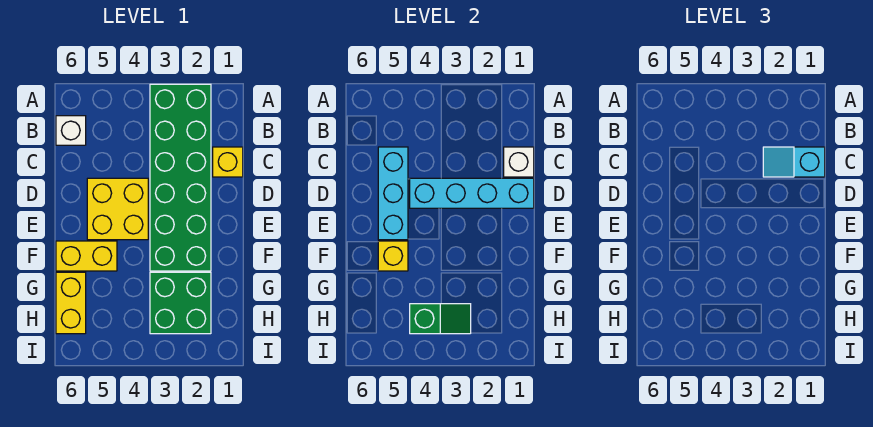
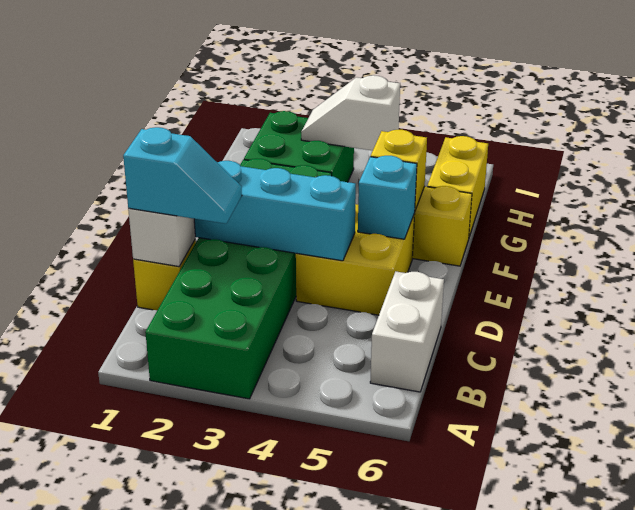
white 1x1 brick [56,116,86,145] -> white 1x2 brick [370,271,444,392]
cyan 1x3 brick [378,147,408,240] -> cyan 1x1 brick [358,156,417,239]
green 1x2 slope [410,304,471,334] -> white 1x2 slope [301,75,400,151]

